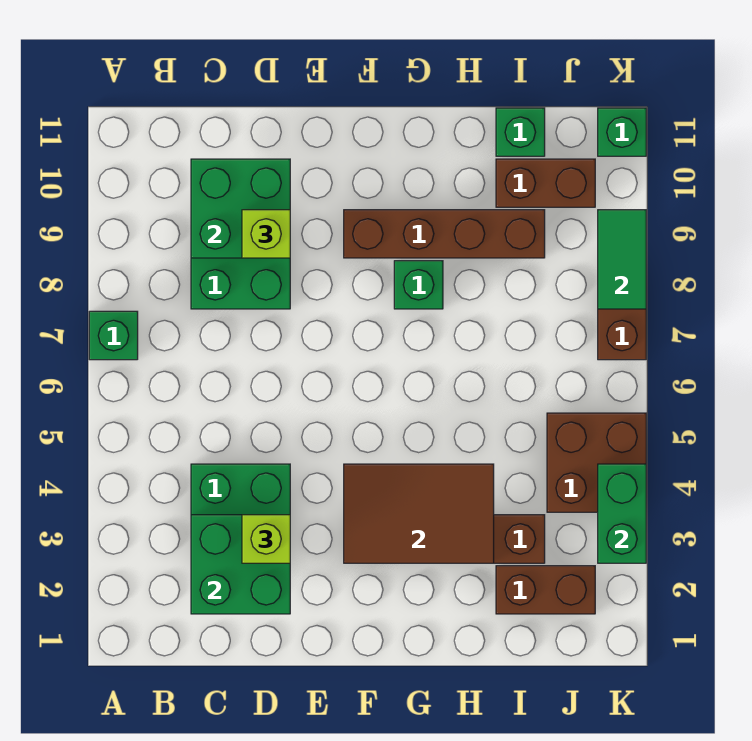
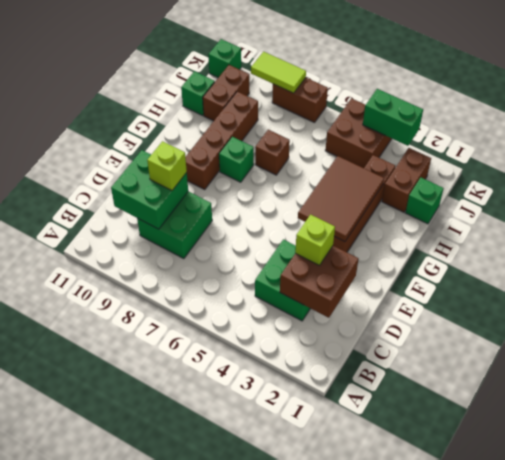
green 1x1 brick [89,311,138,360] -> green 1x1 brick moved to [405,178,444,224]
green 2x2 brick [191,515,290,614] -> brown 2x2 brick [280,246,359,318]
none -> brown 1x1 brick [255,130,290,175]
green 1x2 tile [598,210,646,309] -> lime 1x2 tile [251,52,306,93]

